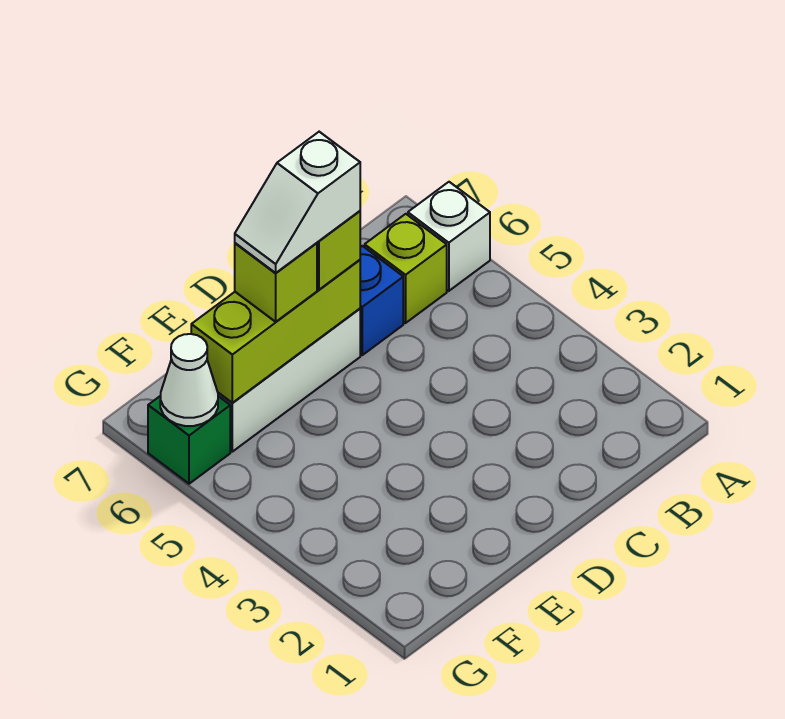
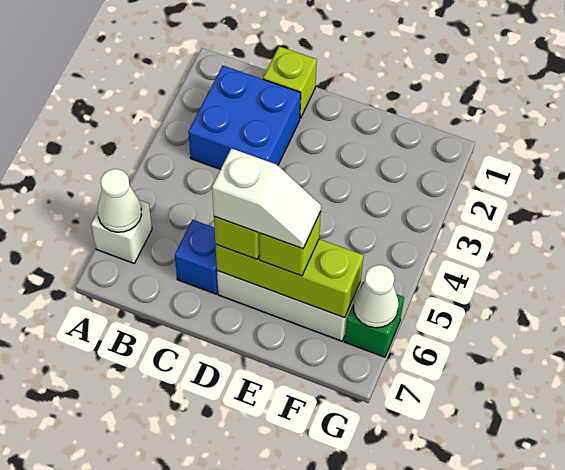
none -> white 1x1 cone [98,169,142,232]
none -> blue 2x2 brick [188,66,301,169]
lime 1x1 brick [365,214,447,323] -> lime 1x1 brick moved to [263,46,317,119]

